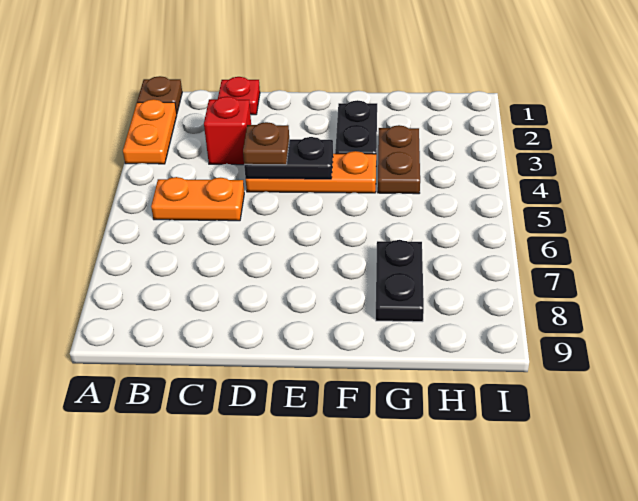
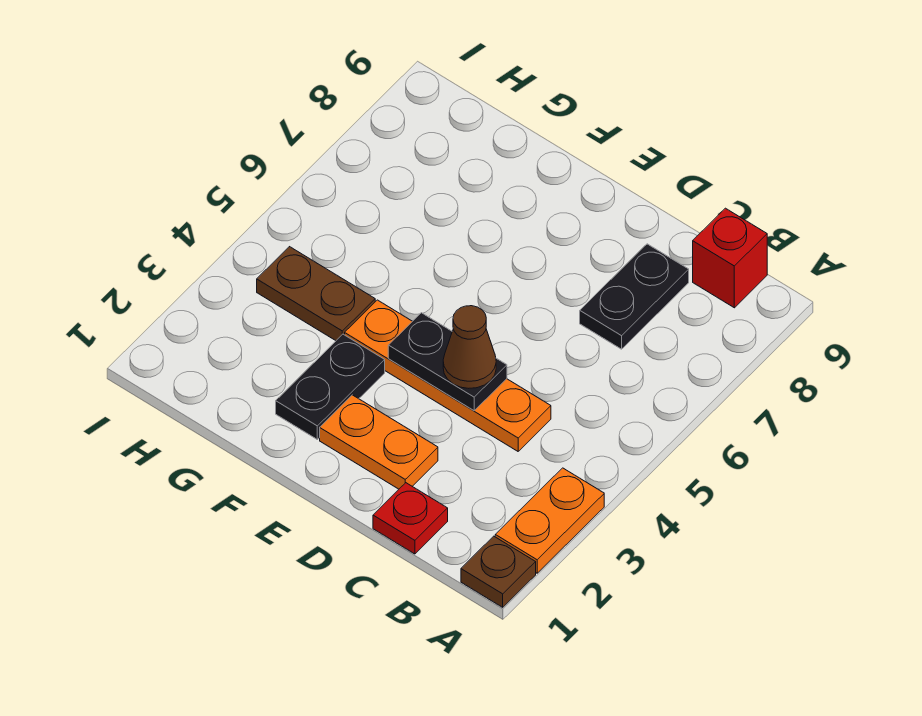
orange 1x2 plate [151,177,244,221] -> orange 1x2 plate moved to [320,395,438,489]
red 1x1 brick [204,96,251,165] -> red 1x1 brick moved to [693,208,767,308]
orange 1x3 plate [246,151,376,193] -> orange 1x4 plate [345,300,551,451]
brown 1x1 plate [243,122,289,165] -> brown 1x1 cone [443,306,496,388]
brown 1x2 plate [378,125,420,194] -> brown 1x2 plate turned to [257,247,375,341]
black 1x2 plate [376,240,424,322] -> black 1x2 plate moved to [580,244,689,349]

